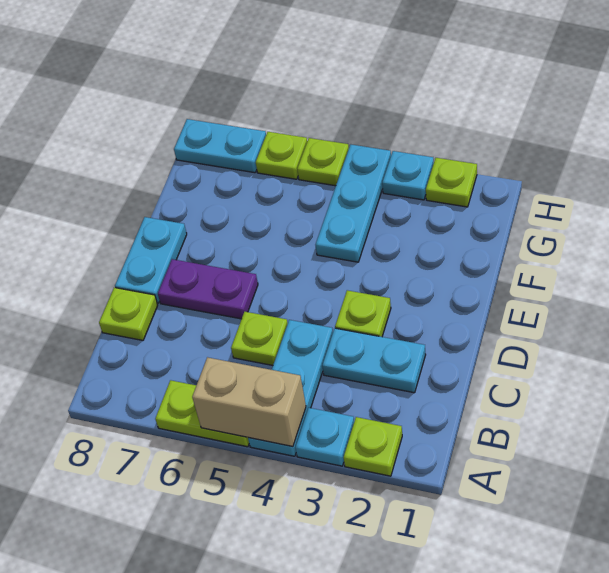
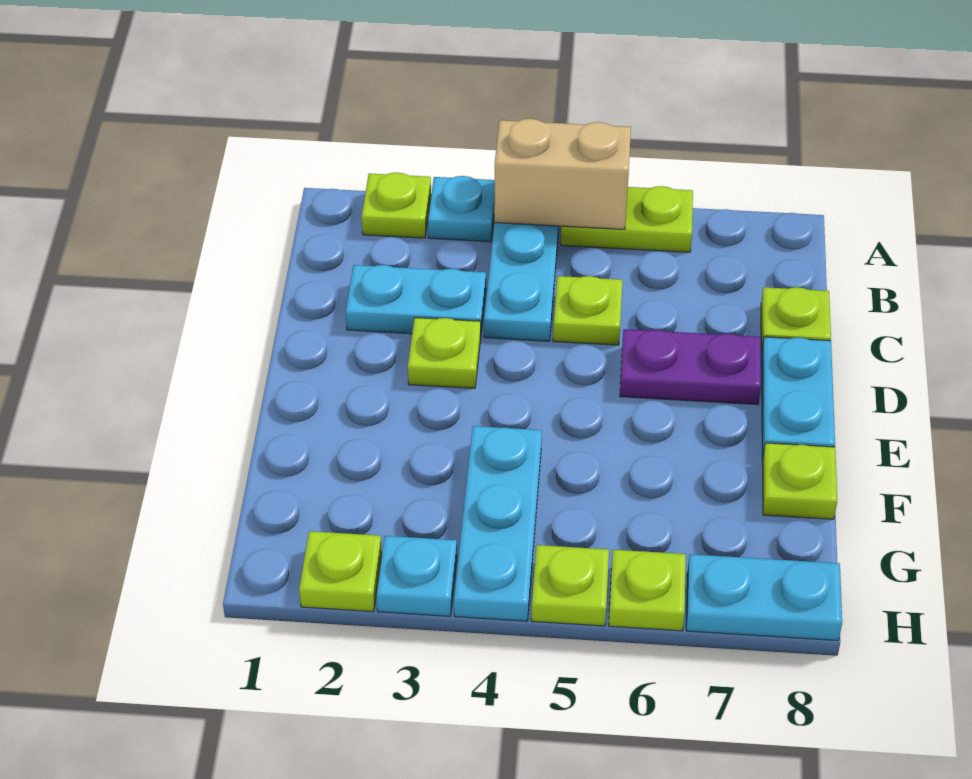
none -> lime 1x1 plate [762,443,837,519]

